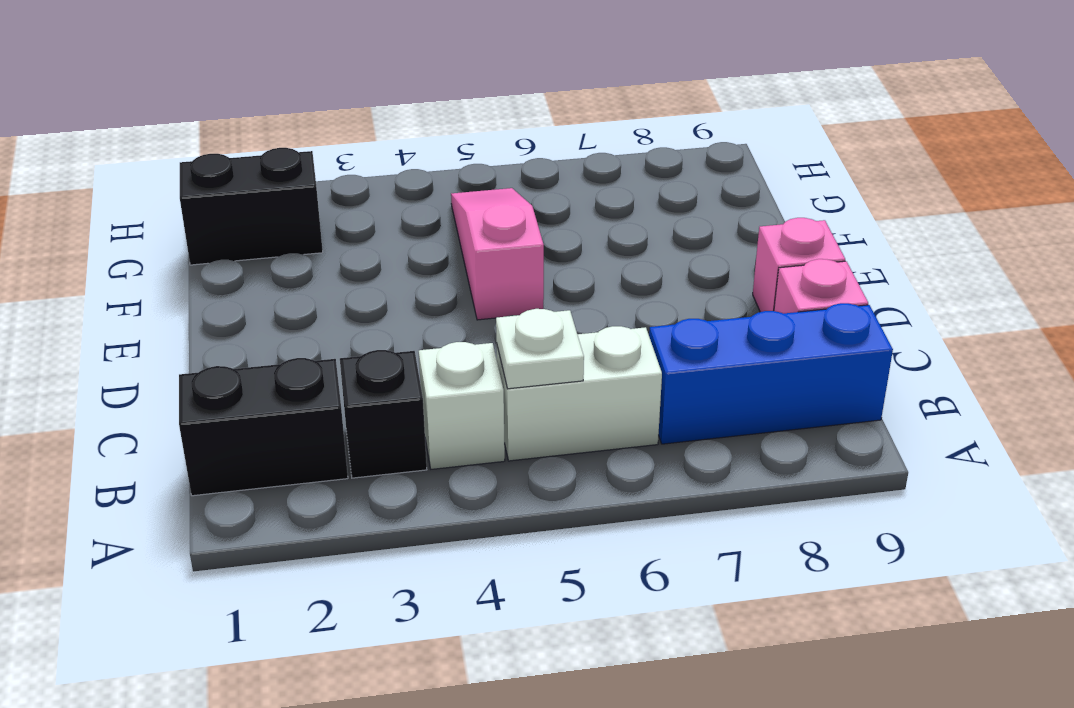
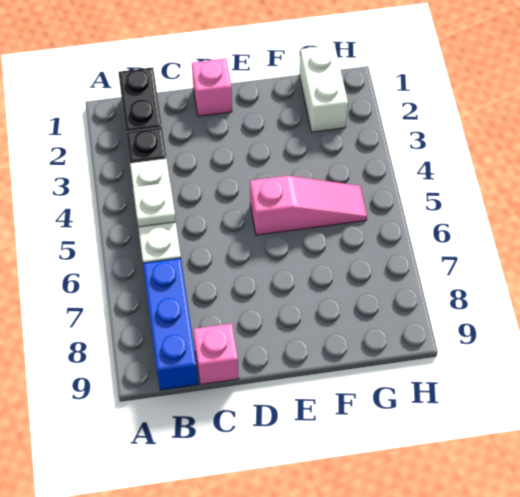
pink 1x1 brick [753,218,845,312] -> pink 1x1 brick moved to [192,58,232,116]
black 1x2 brick [180,148,323,265] -> white 1x2 brick [299,45,348,132]

